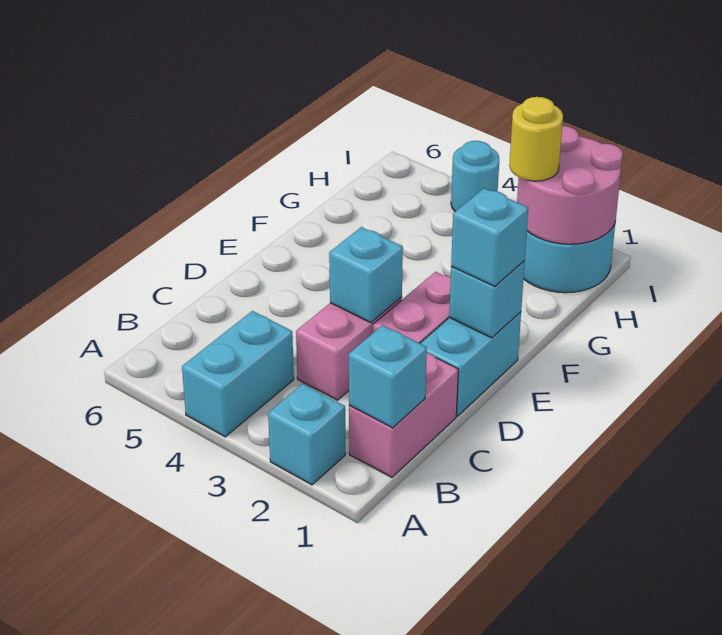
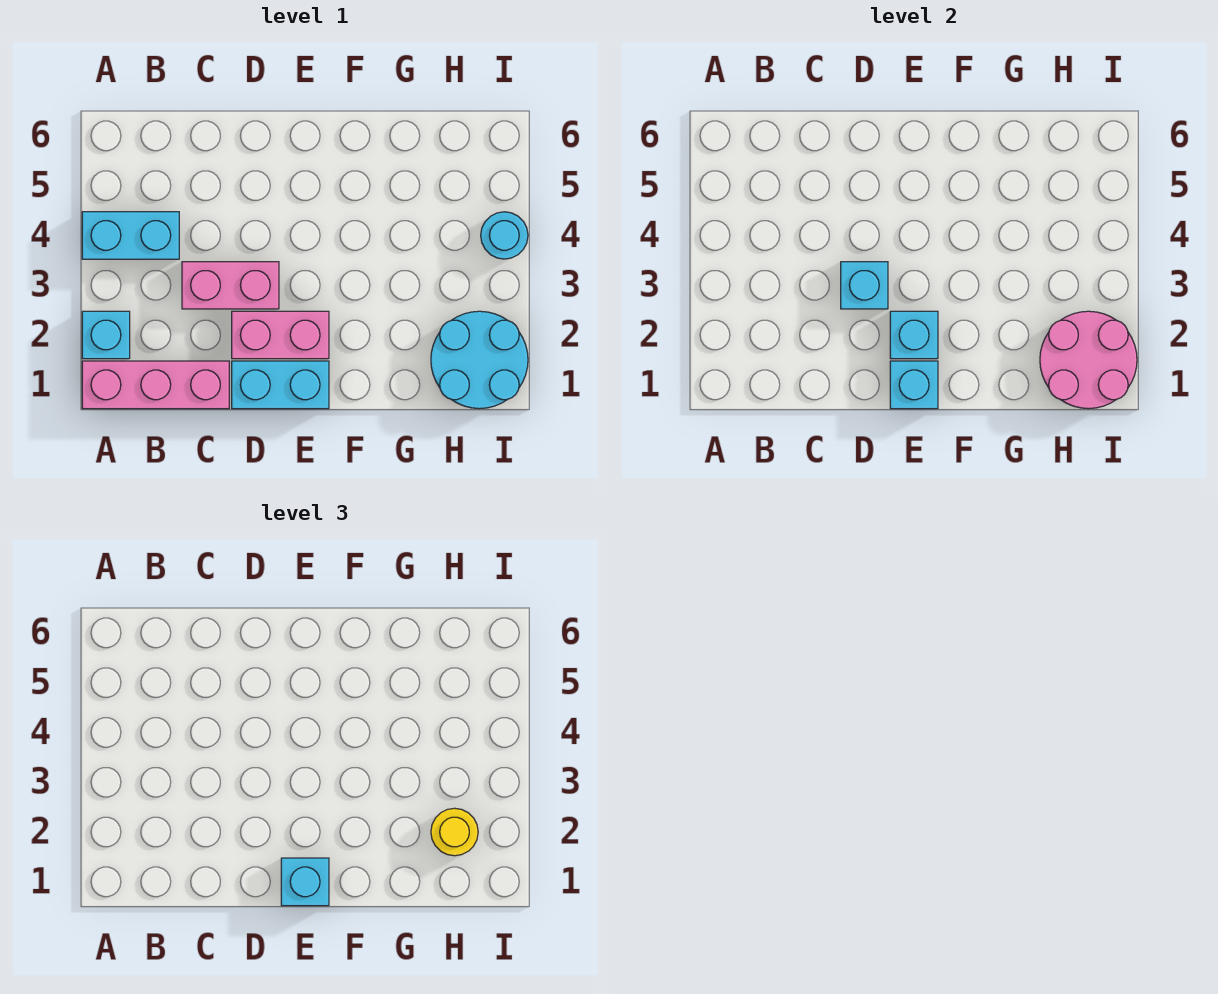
pink 1x2 brick [349,353,458,477] -> pink 1x3 brick [82,361,229,409]
cyan 1x1 brick [349,325,427,428] -> cyan 1x1 brick moved to [890,311,938,359]

